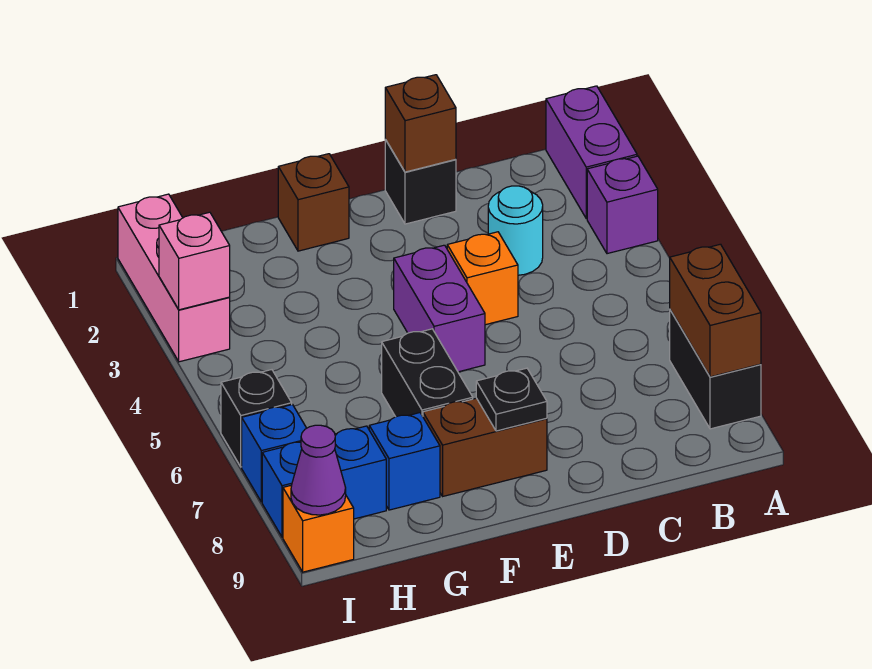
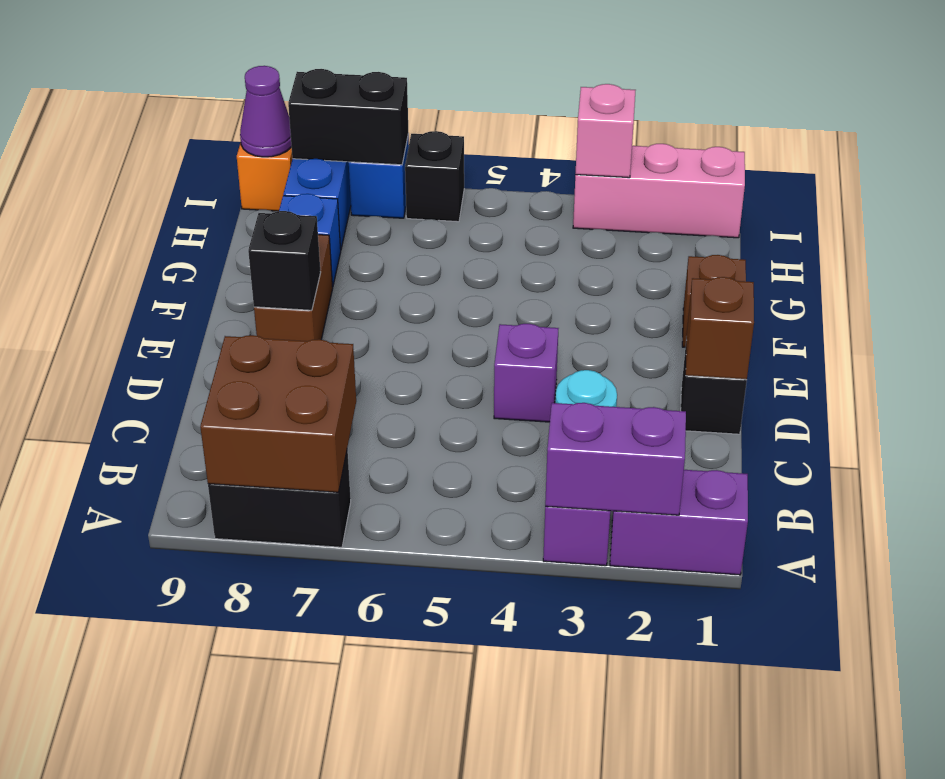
brown 1x2 brick [670,244,761,377] -> brown 2x2 brick [200,335,356,493]
orange 1x1 brick [447,232,518,325] -> purple 1x1 brick [494,324,558,422]
purple 1x2 brick [394,245,485,372] -> purple 1x2 brick moved to [545,403,686,515]
black 1x1 plate [476,368,547,431] -> black 1x1 brick [248,211,321,310]
black 1x2 brick [382,329,473,417] -> black 1x2 brick moved to [288,69,408,165]

